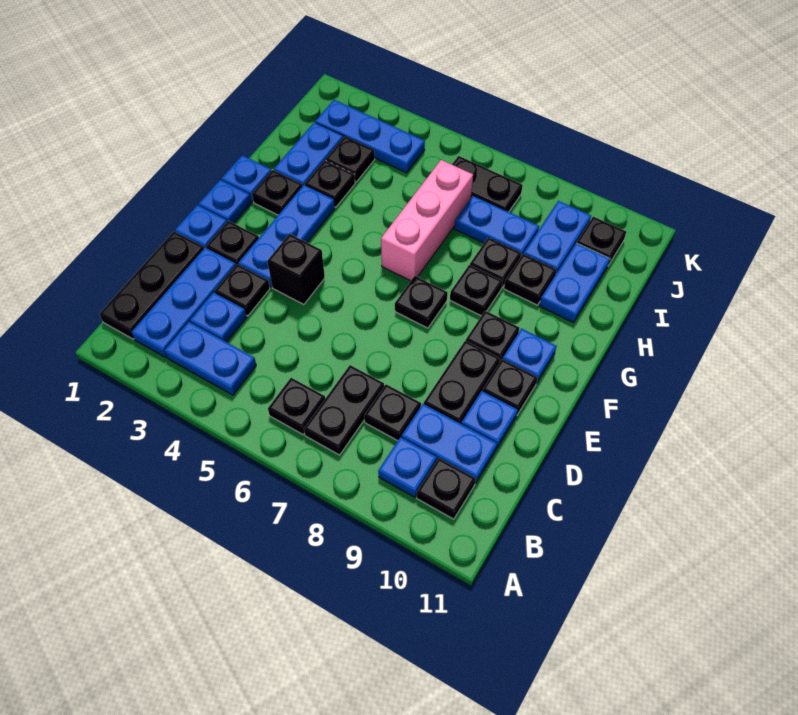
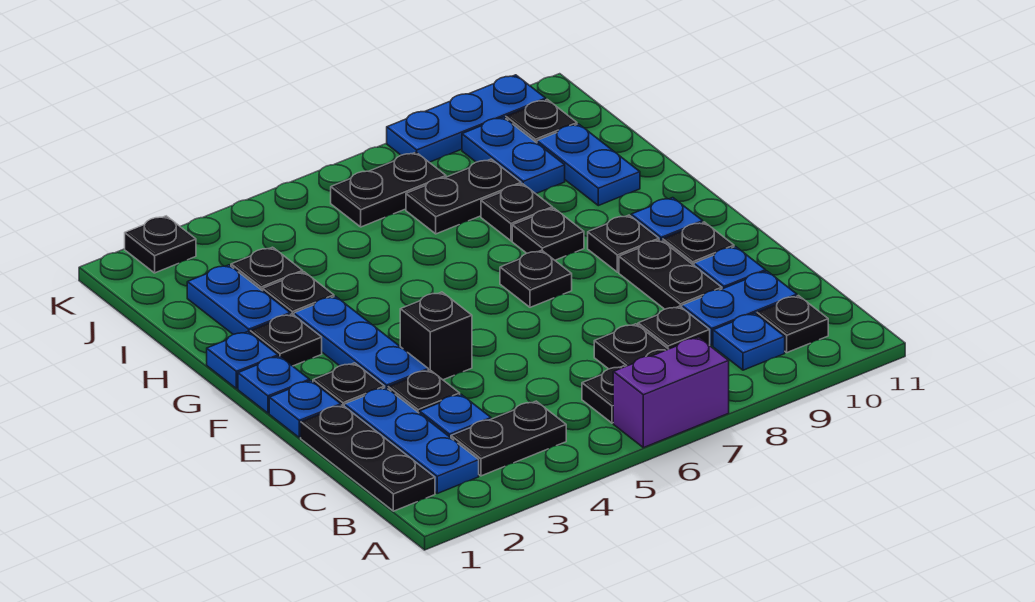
none -> purple 1x2 brick [613,337,729,448]
blue 1x2 plate [164,322,256,395] -> black 1x2 plate [451,401,566,476]
pink 1x3 brick [381,160,473,281] -> none
black 1x1 plate [504,254,557,305] -> black 1x1 plate moved to [125,216,196,273]
blue 1x2 plate [454,196,539,256] -> black 1x2 plate [406,159,521,234]
blue 1x3 plate [315,100,425,173] -> blue 1x3 plate moved to [387,75,546,162]

